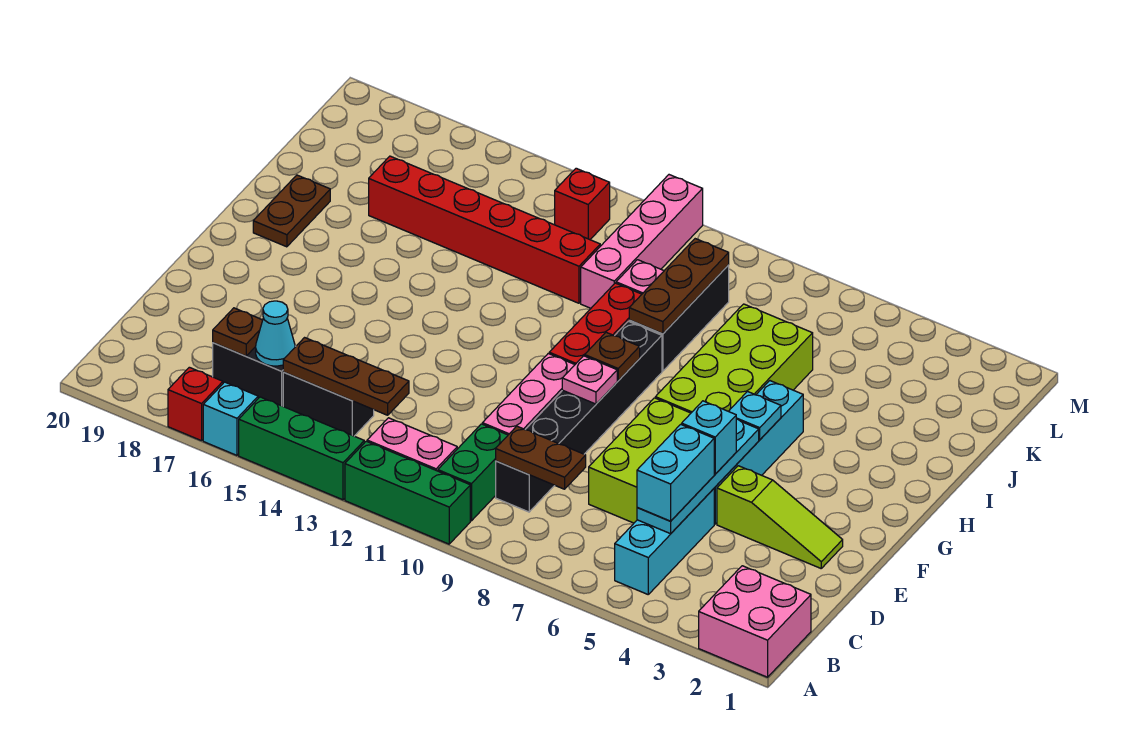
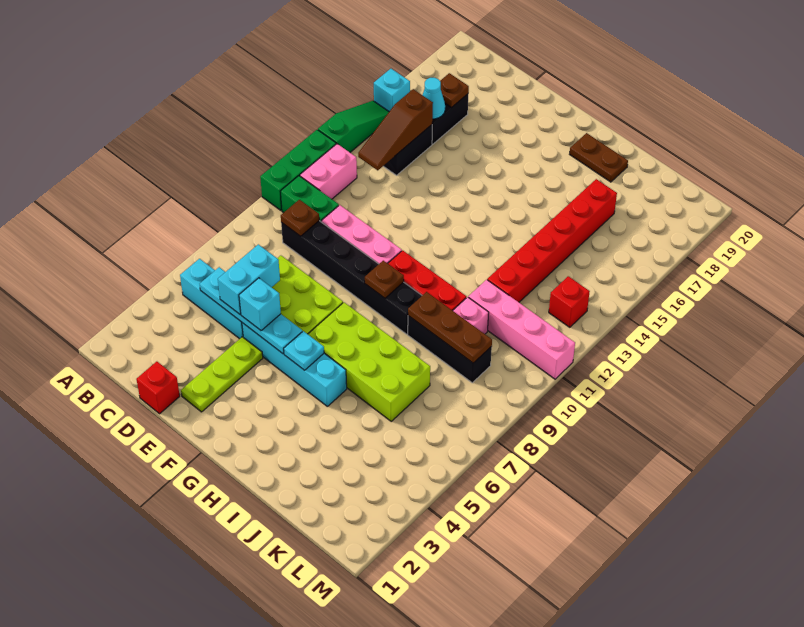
pink 2x2 brick [699,566,811,677] -> none
green 1x3 brick [239,397,364,500] -> green 1x3 slope [318,101,389,152]
red 1x1 brick [168,367,223,441] -> red 1x1 brick moved to [136,362,180,414]
cyan 1x2 brick [637,424,714,521] -> cyan 1x2 brick turned to [218,244,280,314]
brown 1x2 plate [496,426,586,489] -> brown 1x1 plate [281,200,319,236]
brown 1x3 plate [283,338,409,415] -> brown 1x3 slope [358,89,433,170]
lime 1x3 slope [717,466,843,568] -> lime 1x3 plate [181,337,263,412]
pink 1x1 plate [562,356,617,404] -> none

